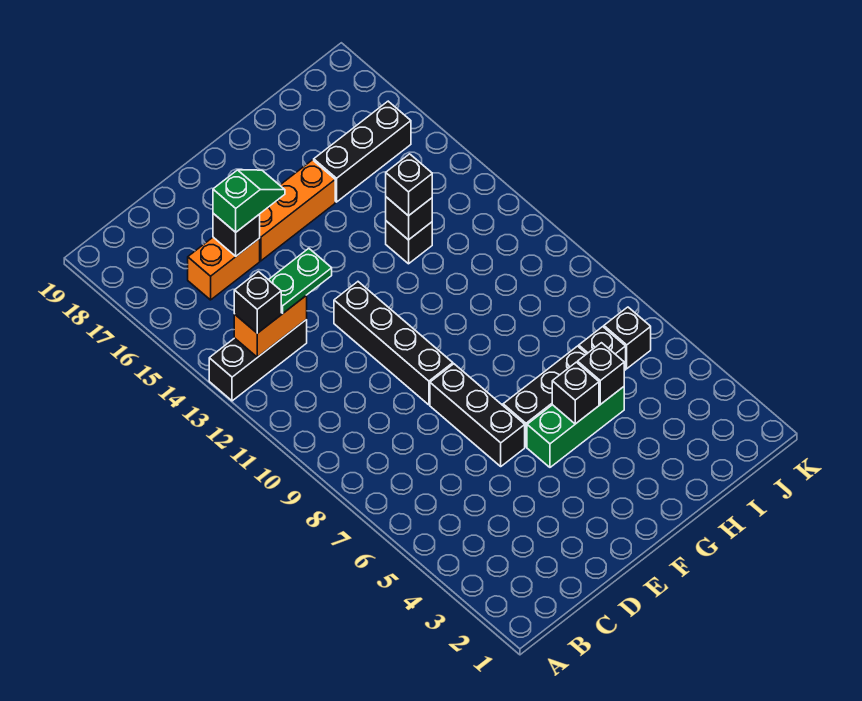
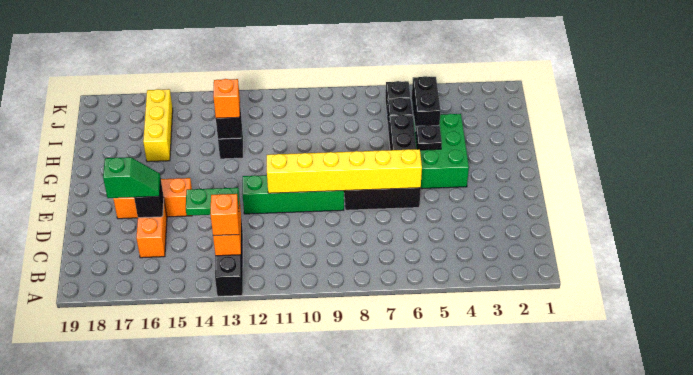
black 1x1 brick [234,272,281,333] -> orange 1x1 brick [211,194,239,236]
green 1x2 plate [269,248,332,314] -> green 1x2 plate turned to [186,188,239,216]
green 1x2 slope [213,170,285,232] -> green 1x2 slope turned to [103,157,161,198]
none -> yellow 1x6 brick [267,149,422,193]
black 1x4 brick [334,282,453,405] -> green 1x4 brick [242,175,344,214]
orange 1x3 brick [260,160,335,261] -> orange 1x3 brick turned to [113,178,192,219]
green 1x3 brick [527,387,624,467] -> green 2x3 brick [413,114,469,189]
black 1x1 brick [552,362,599,424] -> black 1x1 plate [416,125,442,150]
black 1x1 brick [578,343,624,404] -> black 1x2 brick [412,76,440,131]
black 1x1 brick [386,154,432,216] -> orange 1x1 brick [213,79,240,118]
black 1x3 brick [314,101,411,202] -> yellow 1x3 brick [143,89,173,162]

